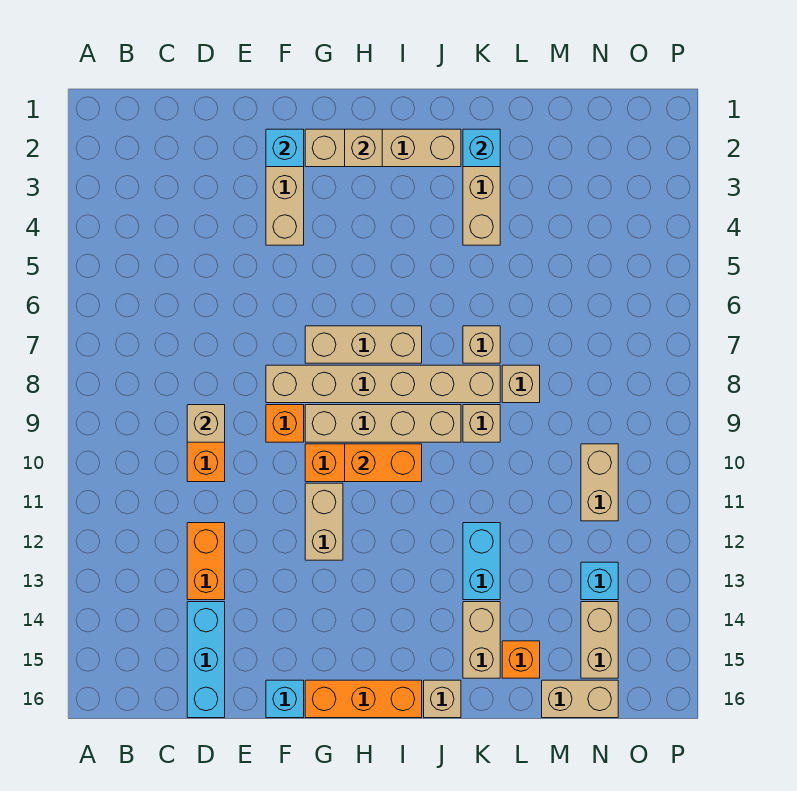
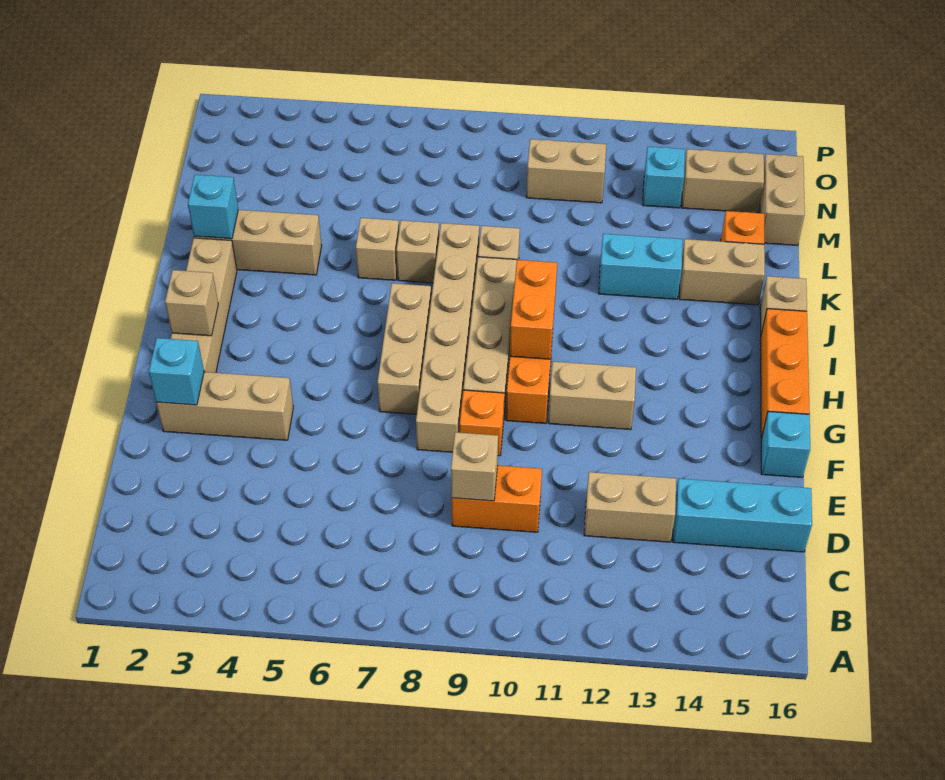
orange 1x2 brick [187,523,225,600] -> tan 1x2 brick [584,472,676,542]
tan 1x1 brick [502,365,540,403] -> tan 1x1 brick moved to [356,218,399,280]

